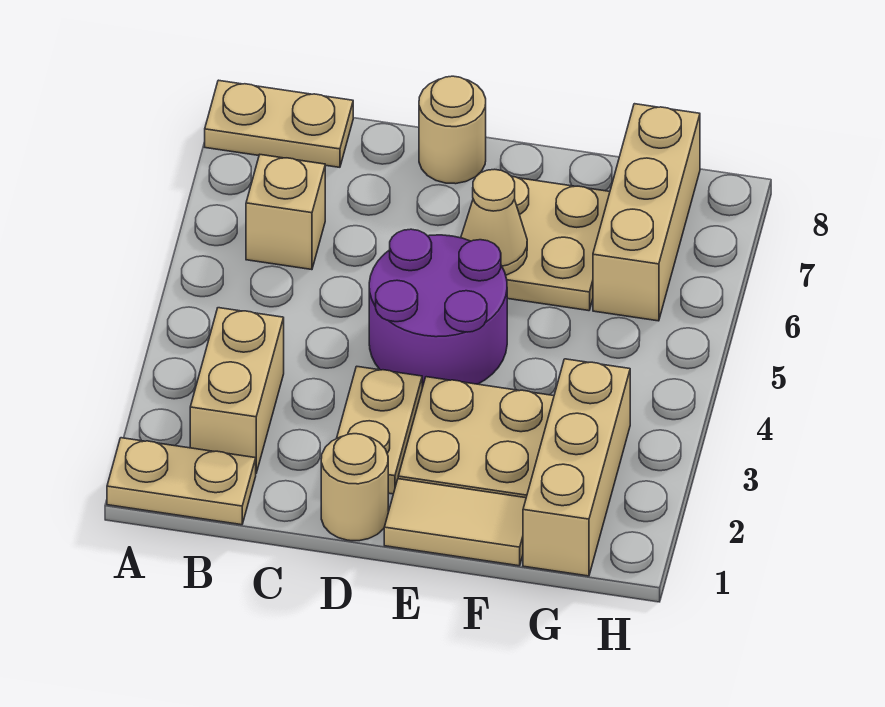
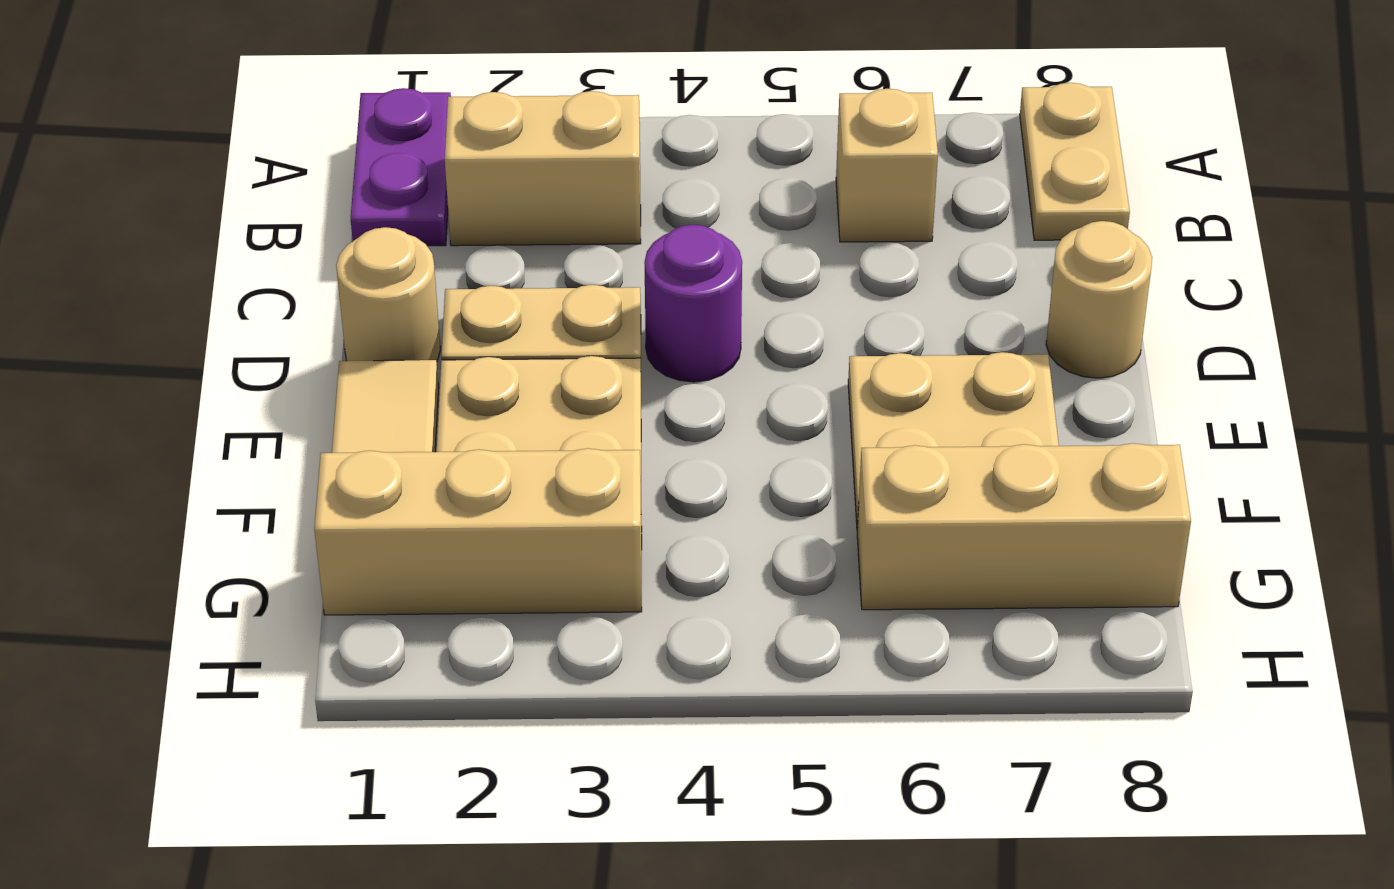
tan 1x2 plate [107,438,256,525] -> purple 1x2 plate [351,88,451,246]
purple 2x2 round brick [369,229,507,388] -> purple 1x1 round brick [644,225,742,382]
tan 1x1 cone [461,169,527,275] -> none

